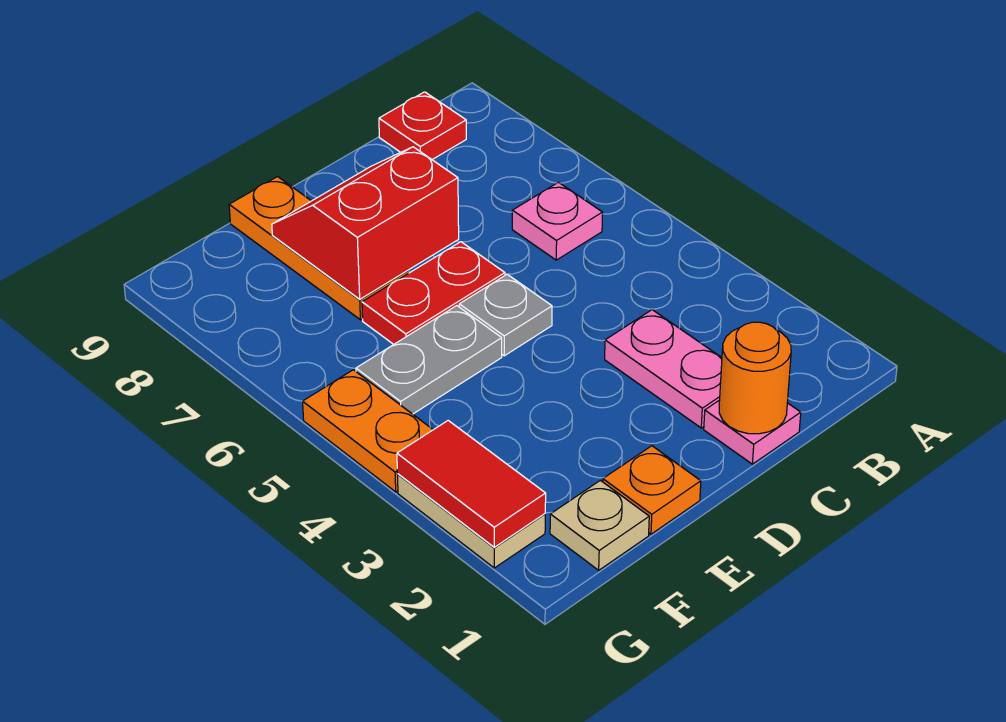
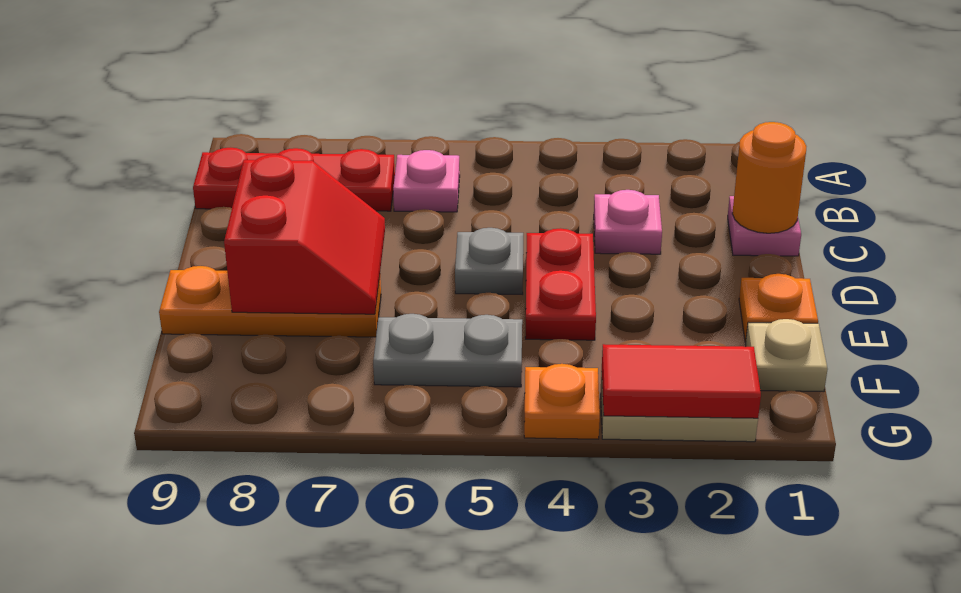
red 1x1 plate [379,92,466,159] -> red 1x3 plate [193,148,395,211]
pink 1x2 plate [605,310,722,428] -> pink 1x1 plate [594,190,662,254]
red 1x2 plate [362,242,505,344] -> red 1x2 plate moved to [525,228,596,340]
red 2x2 slope [272,147,459,299] -> red 2x2 slope turned to [224,155,385,314]
grey 1x2 plate [356,306,502,414] -> grey 1x2 plate turned to [373,314,522,387]
orange 1x2 plate [303,370,433,492] -> orange 1x1 plate [524,364,600,439]

